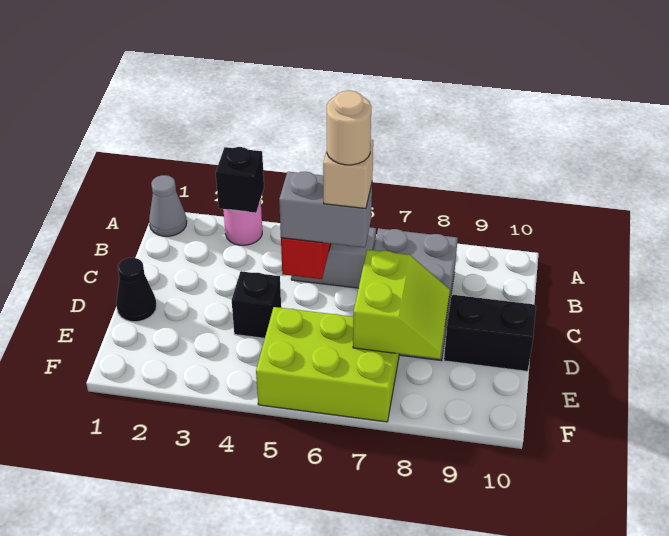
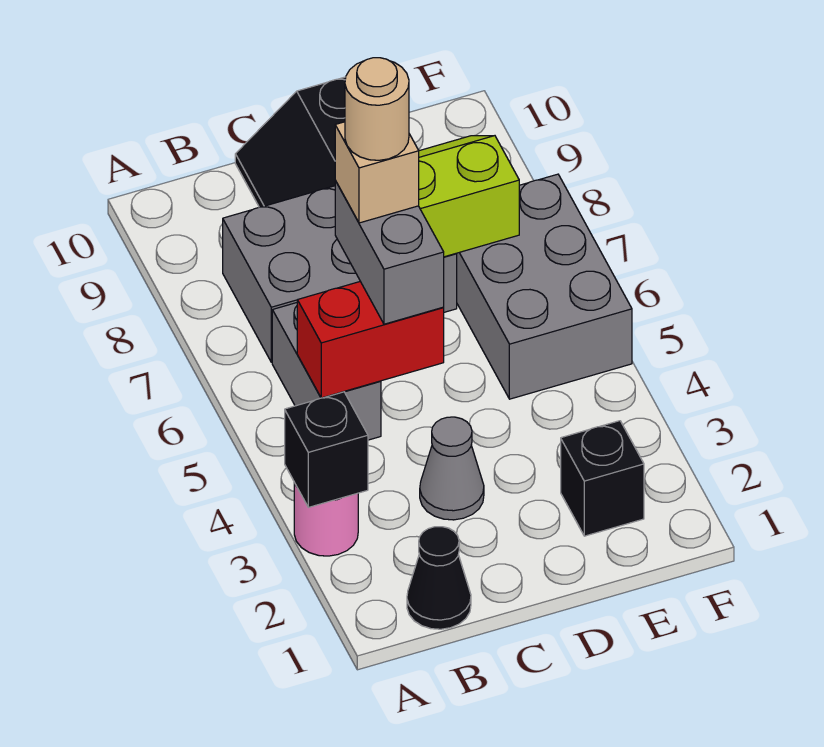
grey 1x1 cone [149,175,187,236] -> grey 1x1 cone moved to [420,417,484,520]
black 1x1 cone [116,258,157,322] -> black 1x1 cone moved to [407,527,471,629]
black 1x1 brick [232,271,281,338] -> black 1x1 brick moved to [561,421,644,536]
lime 2x3 brick [256,307,399,422] -> grey 2x3 brick [456,174,632,399]

